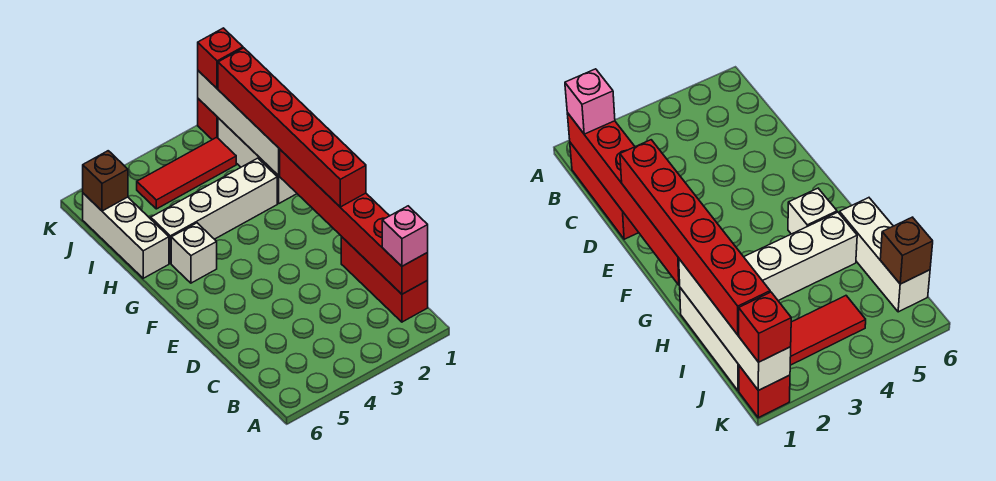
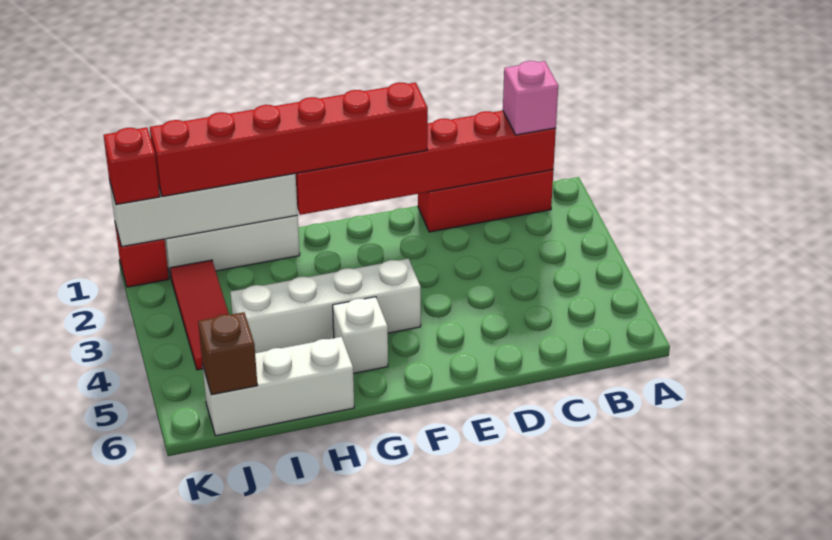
white 1x4 brick [151,158,277,263] -> white 1x4 brick turned to [230,258,421,353]

